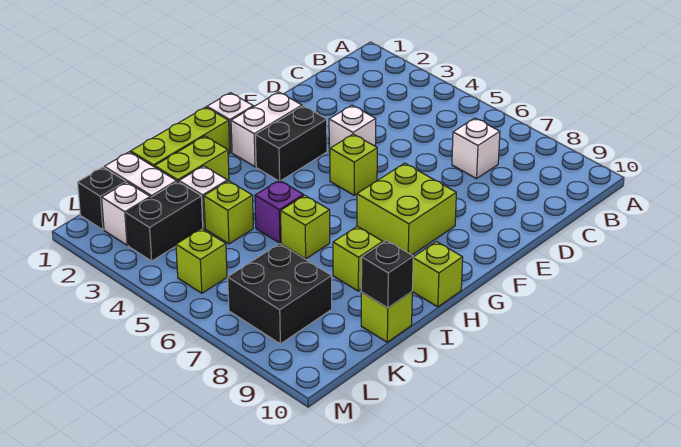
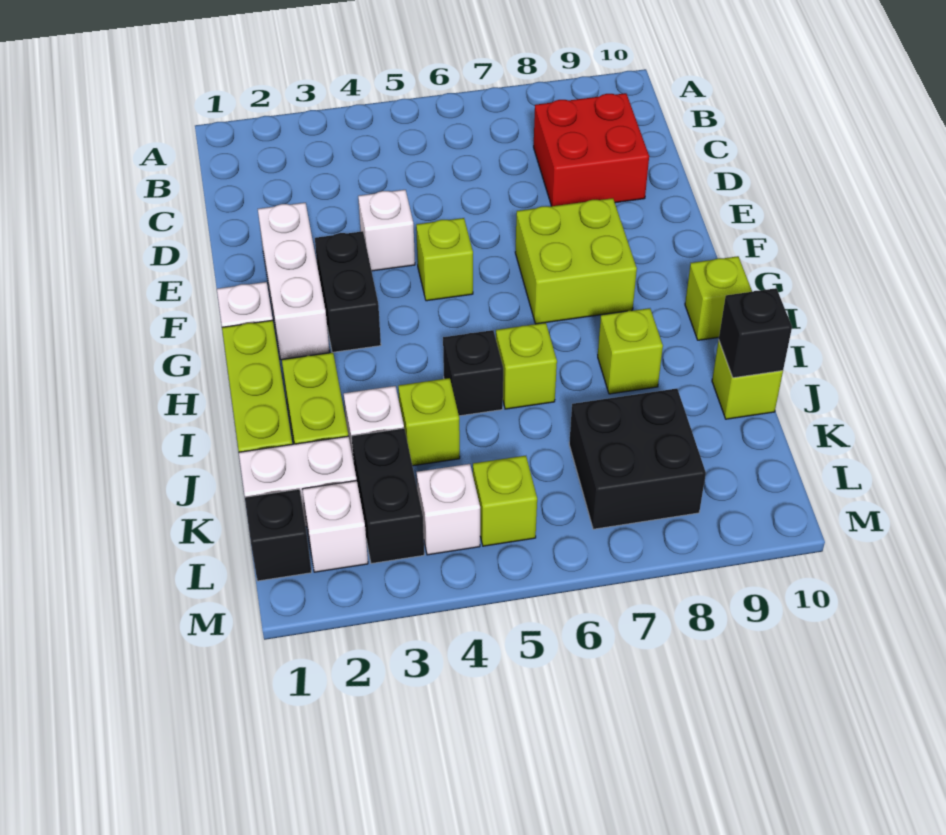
white 1x1 brick [452,118,500,179] -> white 1x1 brick moved to [416,464,480,555]
none -> red 2x2 brick [534,93,649,206]
white 1x2 brick [231,92,302,167] -> white 1x3 brick [258,203,330,360]
purple 1x1 brick [255,180,304,243] -> black 1x1 brick [443,330,503,416]

